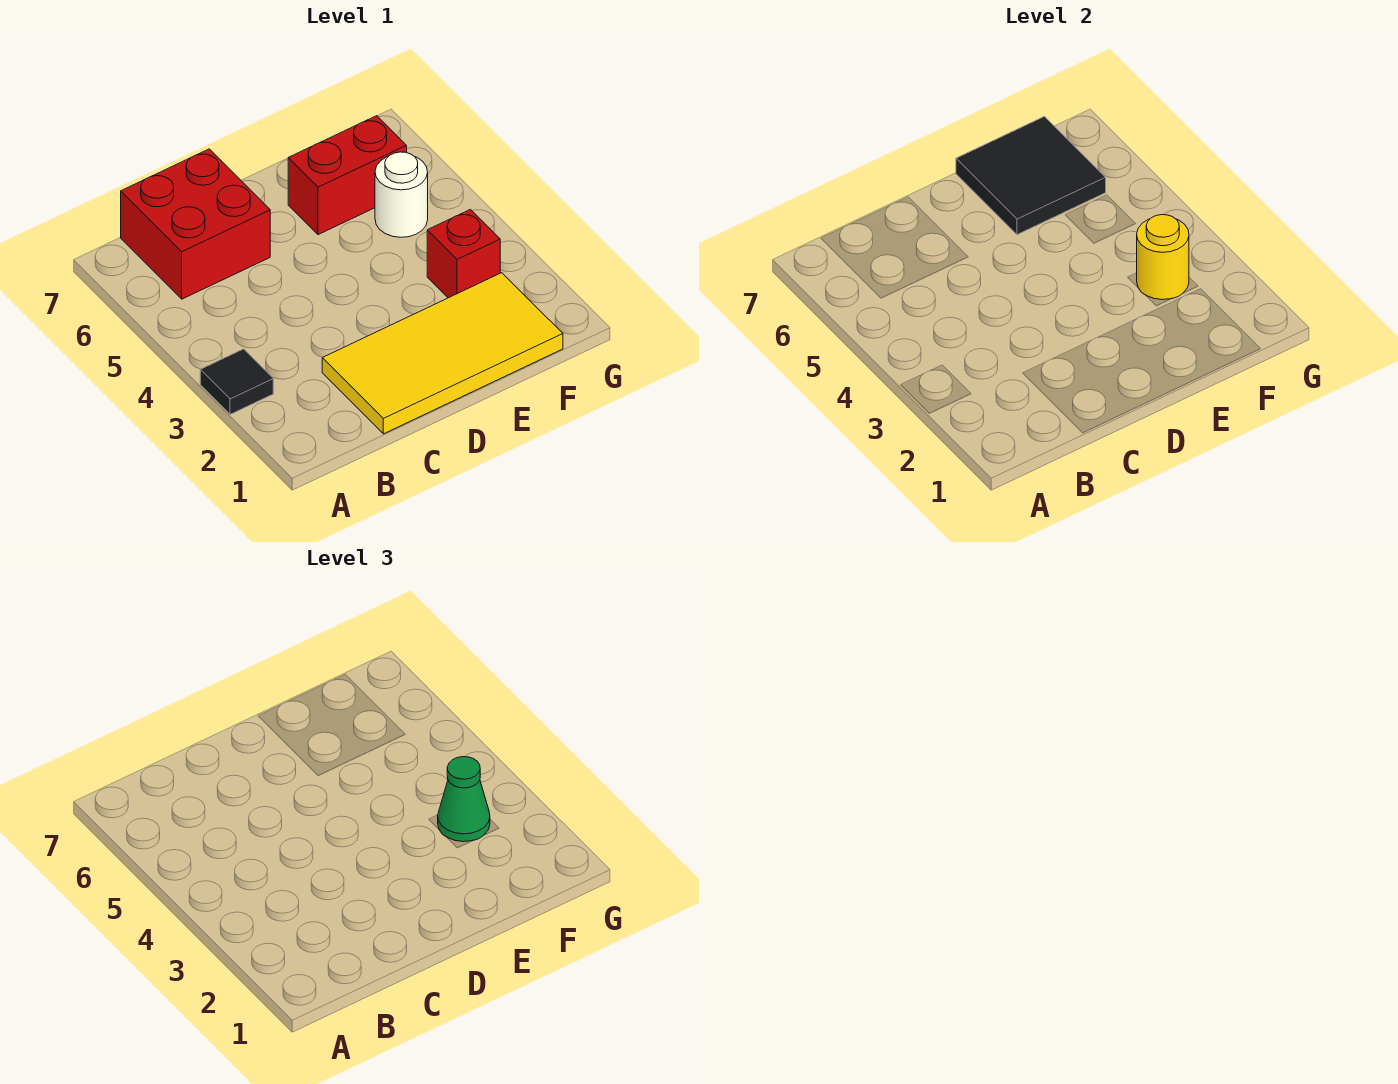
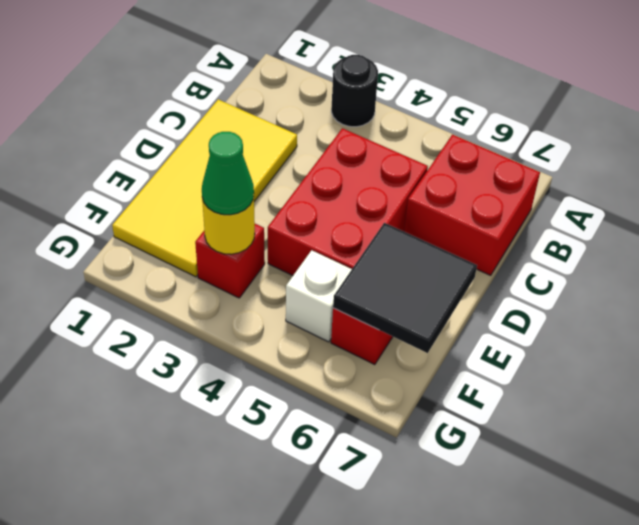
black 1x1 tile [200,349,273,414] -> black 1x1 round brick [331,55,378,127]
none -> red 2x3 brick [268,128,428,275]
white 1x1 round brick [375,152,428,237] -> white 1x1 brick [286,250,352,342]

